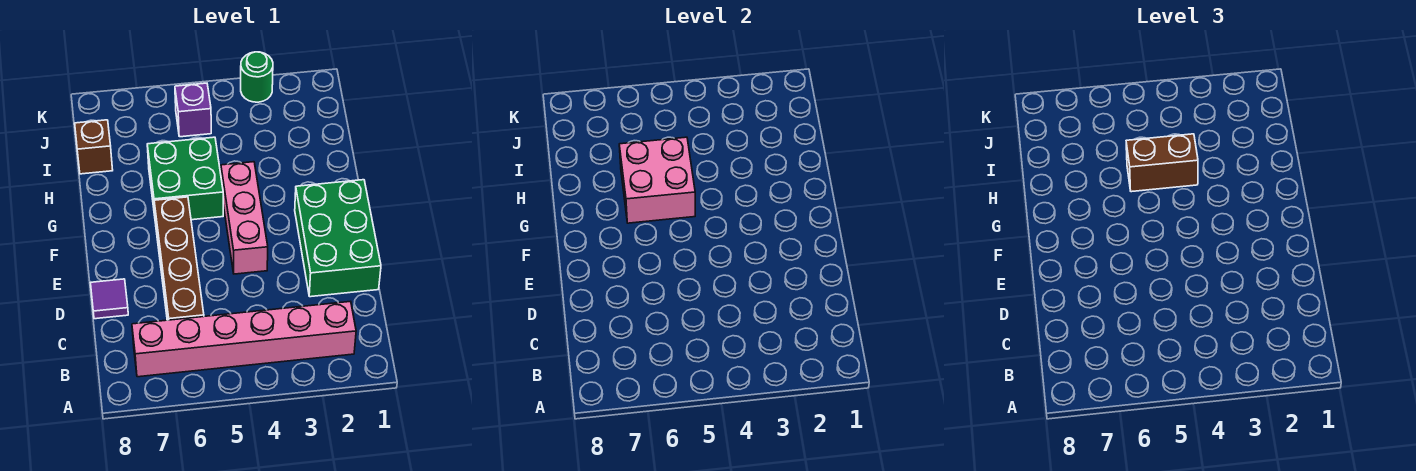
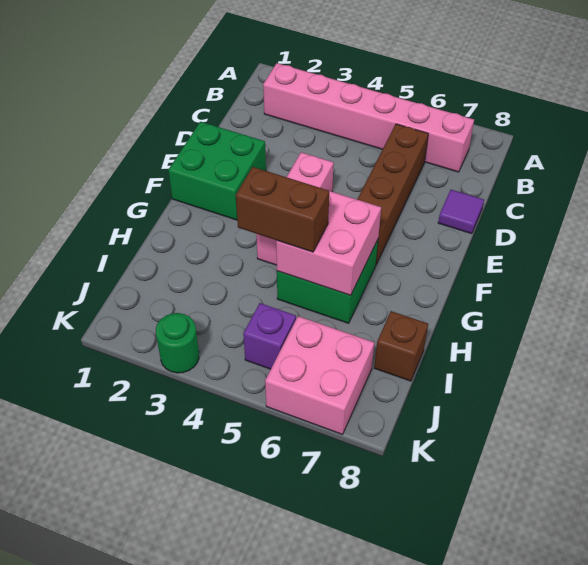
green 2x3 brick [295,180,381,297] -> green 2x2 brick [168,122,266,220]
none -> pink 2x2 brick [265,316,374,435]

